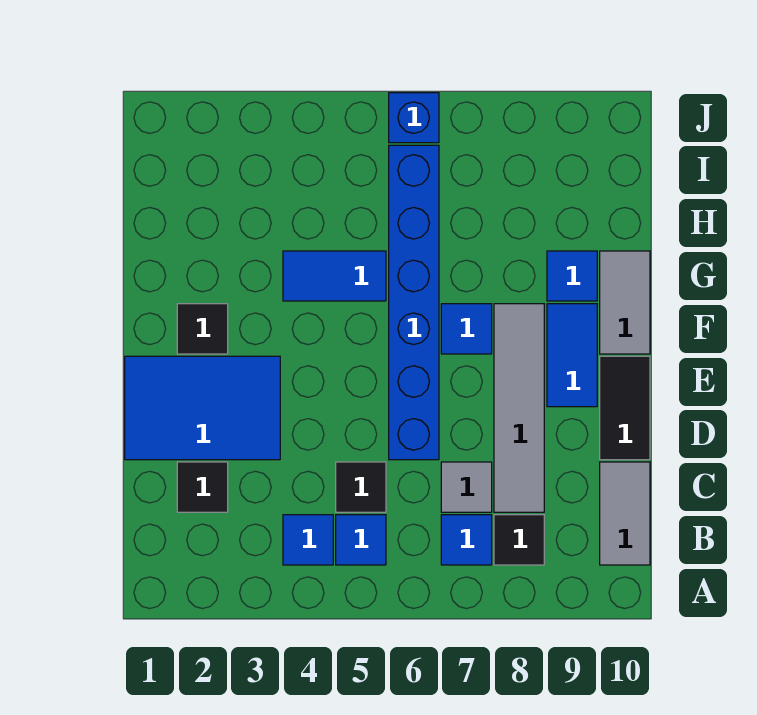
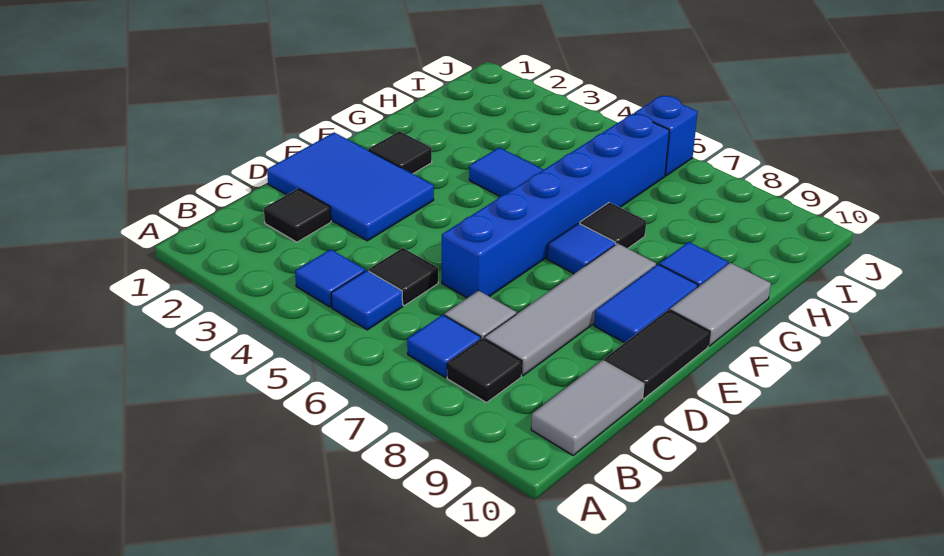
none -> black 1x1 tile [580,202,646,248]

